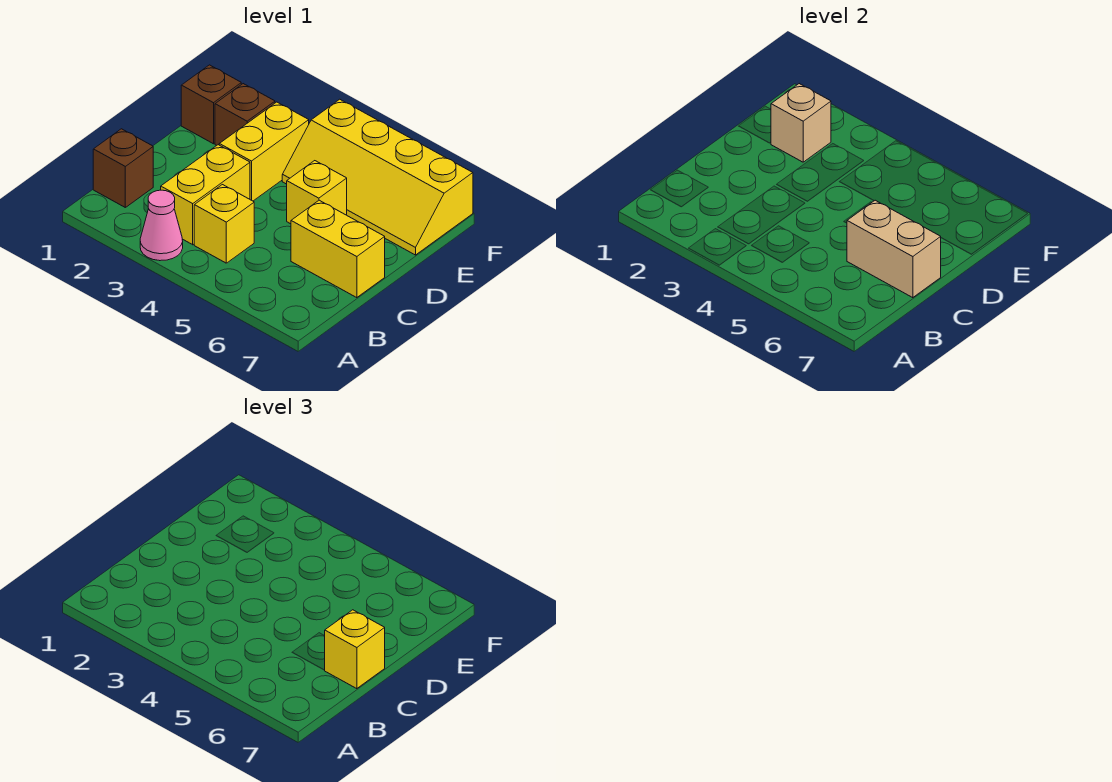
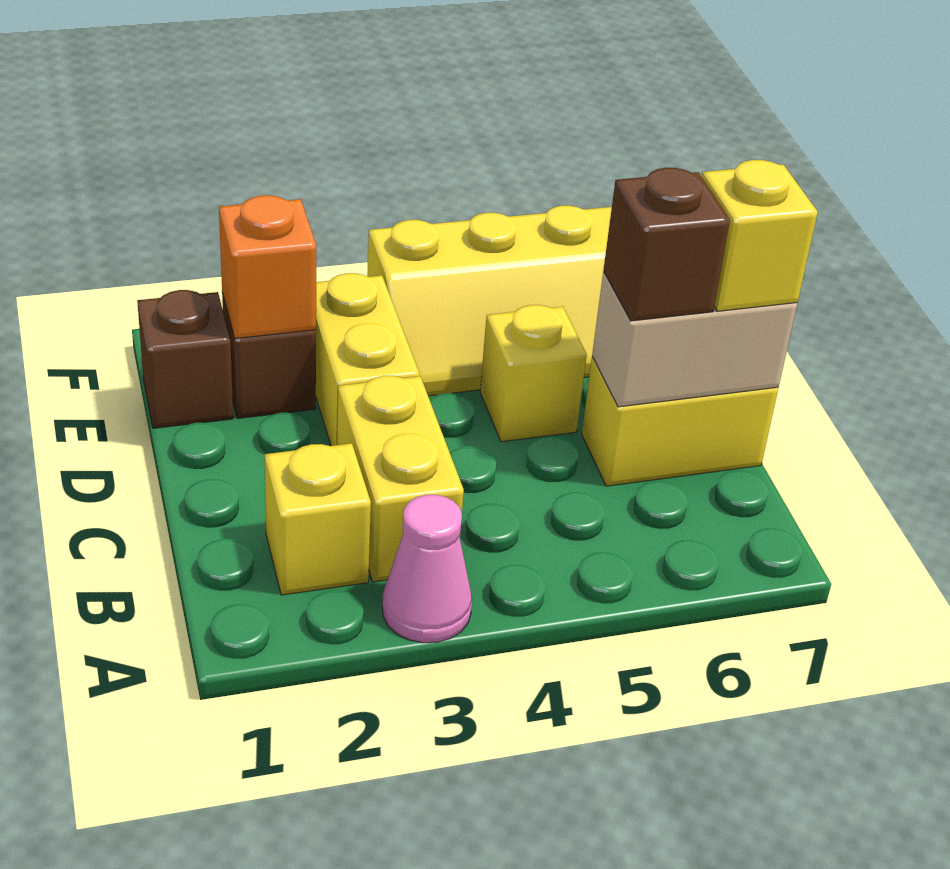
brown 1x1 brick [93,129,153,207] -> brown 1x1 brick moved to [603,168,730,321]
yellow 1x1 brick [194,185,254,263] -> yellow 1x1 brick moved to [265,443,371,595]
tan 1x1 brick [771,84,831,162] -> orange 1x1 brick [219,195,316,338]

